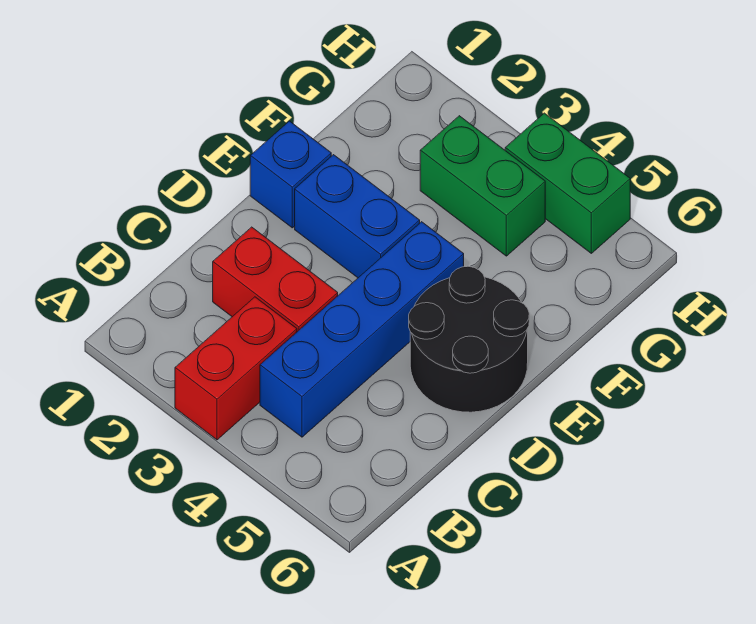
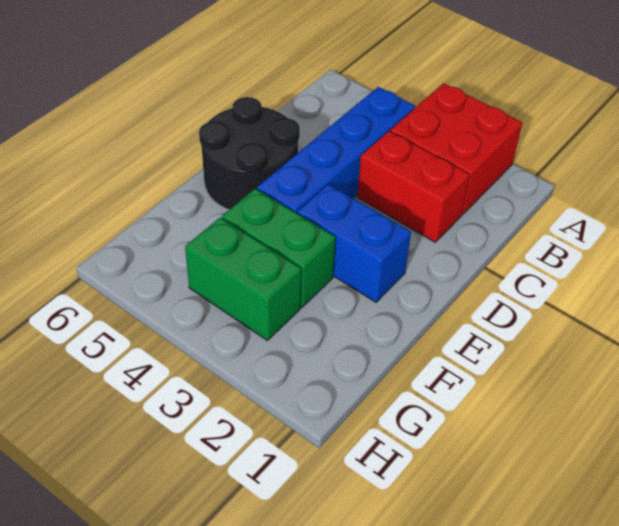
red 1x2 brick [175,297,297,440] -> red 2x2 brick [390,83,522,215]
blue 1x1 brick [250,121,331,228] -> none
green 1x2 brick [505,113,630,253] -> green 1x2 brick moved to [222,189,336,308]

